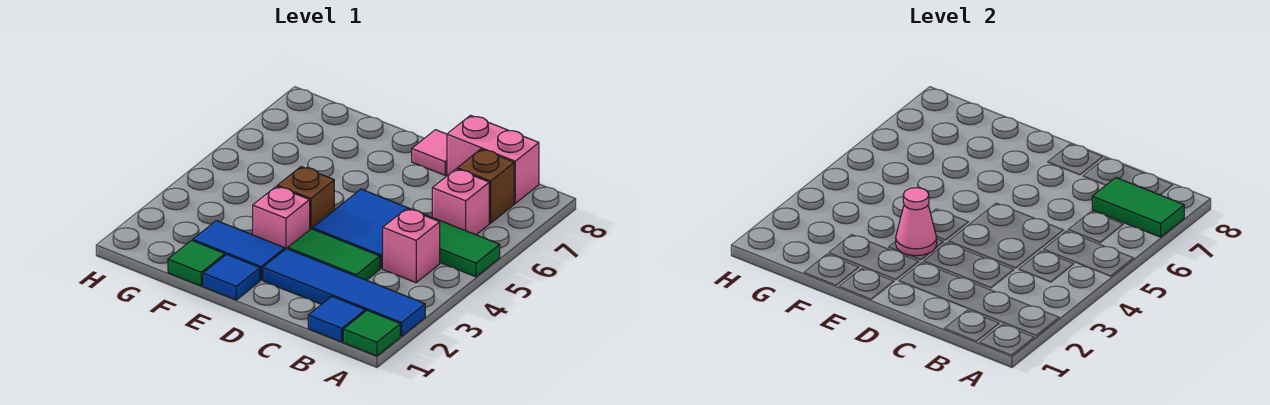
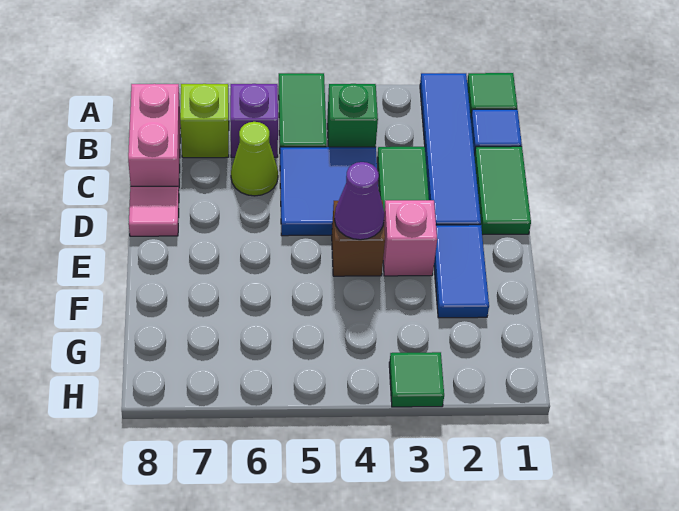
green 1x2 tile [1092,178,1184,237] -> green 1x2 tile moved to [474,146,531,235]
pink 1x1 brick [383,209,440,283] -> green 1x1 brick [327,84,378,147]
pink 1x1 brick [432,169,489,235] -> purple 1x1 brick [230,84,278,157]
brown 1x1 brick [457,149,514,223] -> lime 1x1 brick [180,84,229,158]
none -> lime 1x1 cone [231,122,278,196]
blue 1x1 tile [203,254,260,300] -> none
pink 1x1 cone [896,188,937,256] -> none
none -> purple 1x1 cone [335,162,384,240]
green 1x1 tile [168,240,225,286] -> green 1x1 tile moved to [389,352,444,407]

